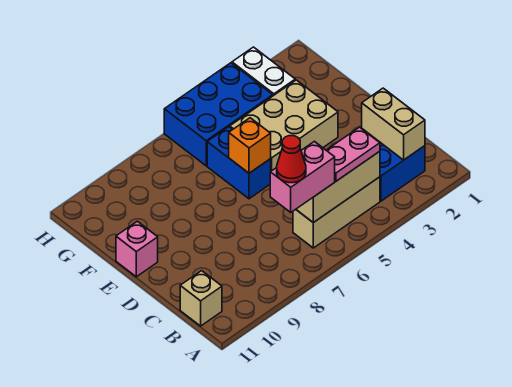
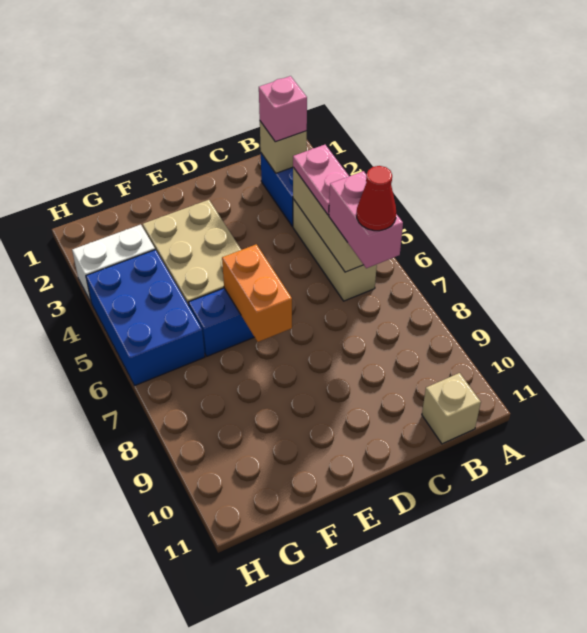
tan 1x2 brick [362,88,425,160] -> tan 1x1 brick [260,121,307,173]
orange 1x1 brick [229,118,271,173] -> orange 1x2 brick [222,244,292,342]
pink 1x1 brick [116,221,158,277] -> pink 1x1 brick moved to [259,76,307,142]

